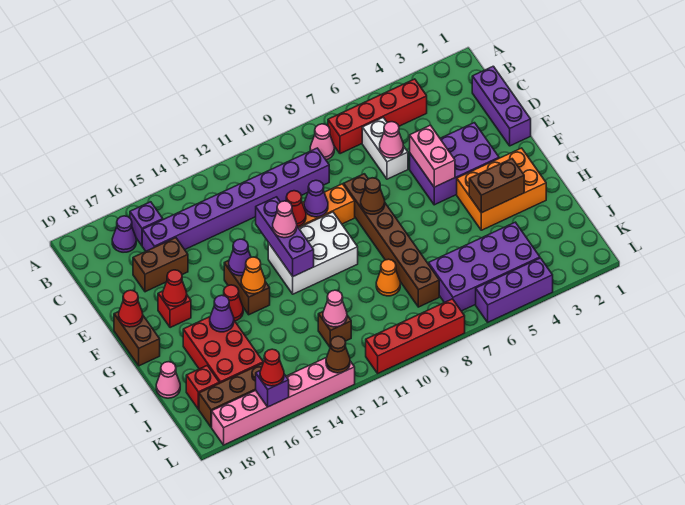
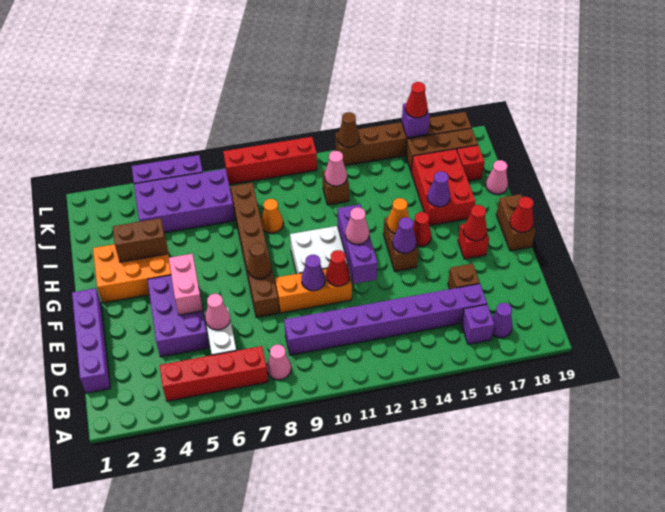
purple 1x3 brick [472,66,531,146] -> purple 1x4 brick [72,288,110,393]
brown 1x2 brick [133,238,188,292] -> brown 1x1 brick [448,264,480,289]
purple 2x3 brick [410,123,499,205] -> purple 2x3 brick turned to [147,275,209,357]
pink 1x6 brick [212,357,355,445] -> brown 1x6 brick [336,112,472,166]

